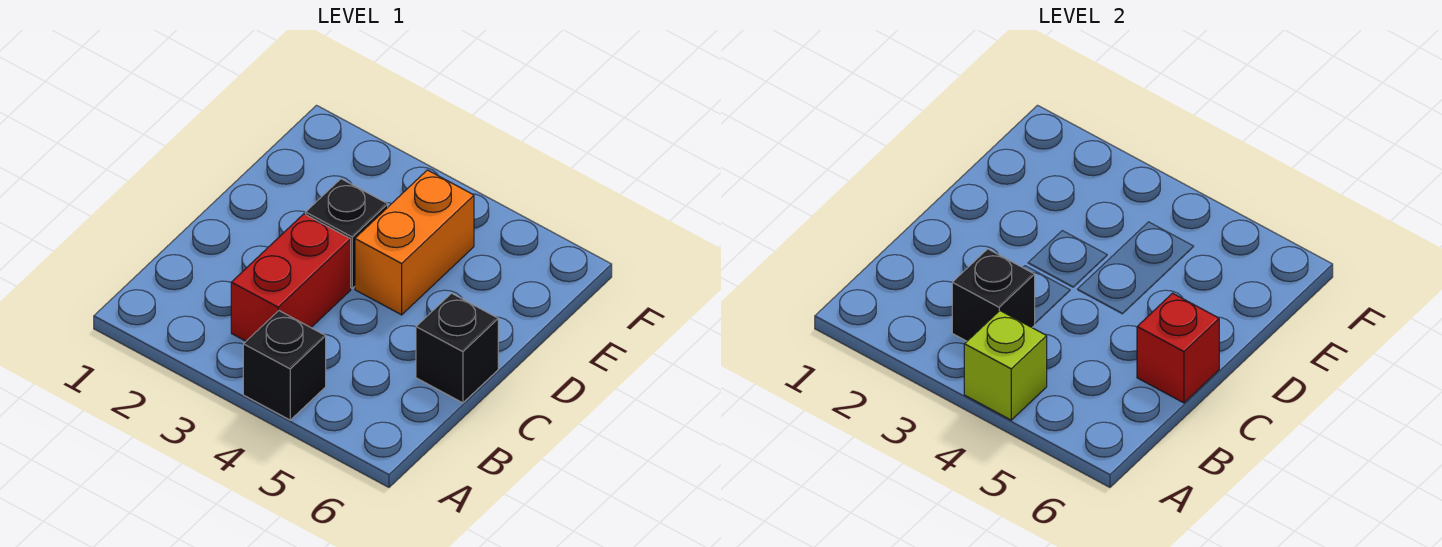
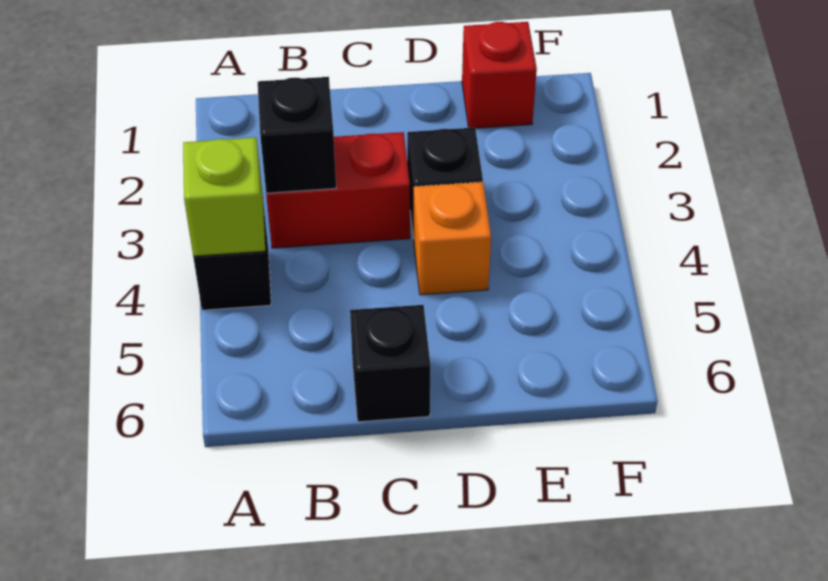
red 1x1 brick [1137,293,1219,403] -> red 1x1 brick moved to [462,22,537,128]
orange 1x2 brick [355,170,474,315] -> orange 1x1 brick [414,182,491,295]

